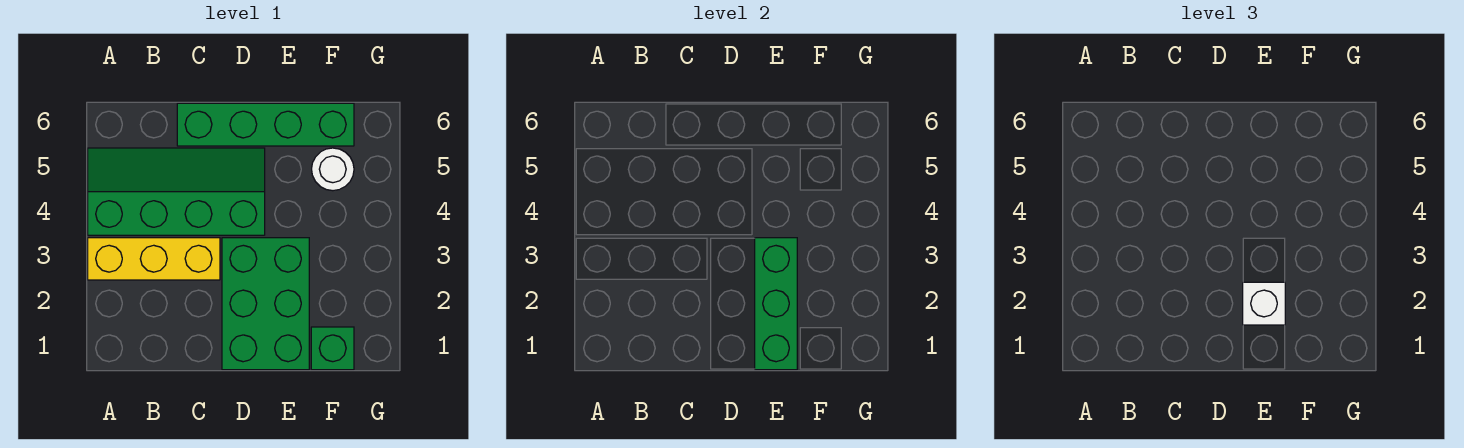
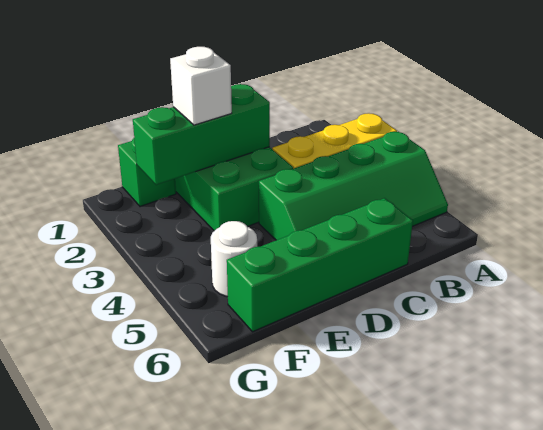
green 1x3 brick [755,238,797,370] -> green 1x3 brick turned to [133,84,270,185]

